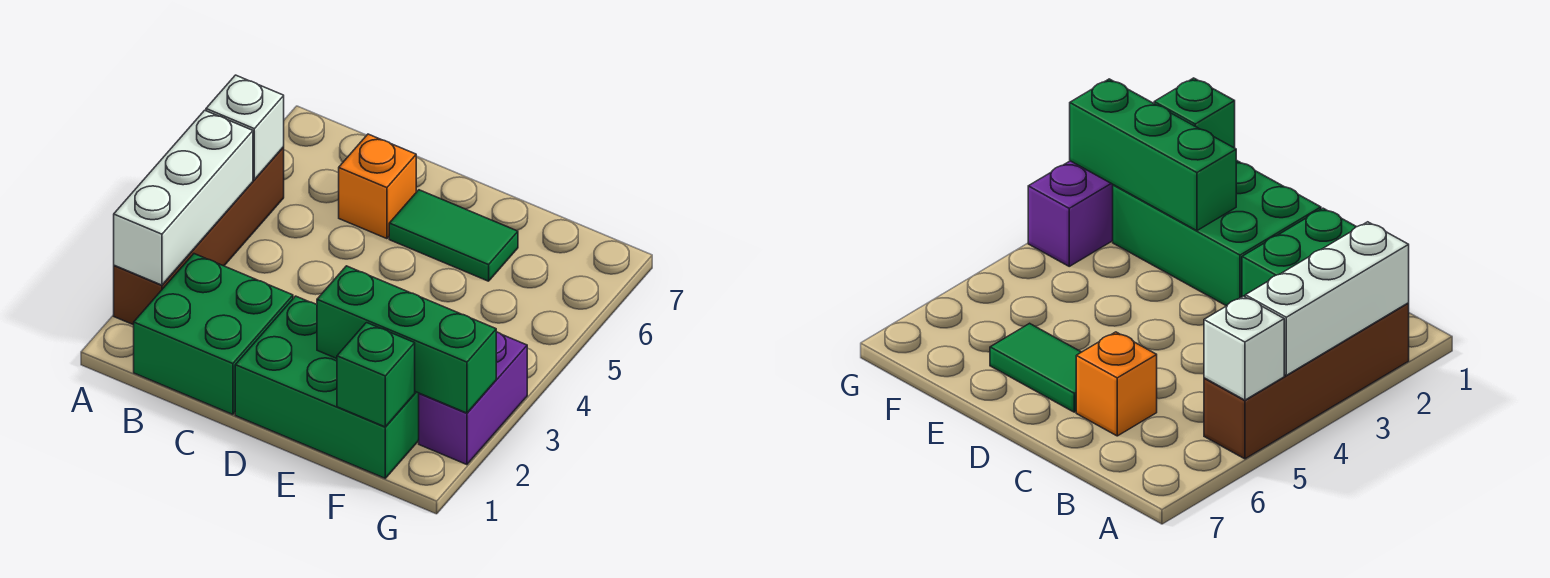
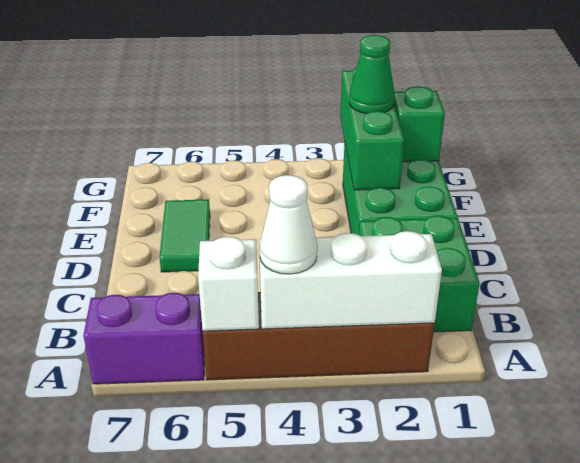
none -> white 1x1 cone [259,175,317,274]
orange 1x1 brick [339,134,416,239] -> none
none -> green 1x1 cone [349,35,395,114]
purple 1x2 brick [419,332,527,465] -> purple 1x2 brick moved to [83,293,205,384]

